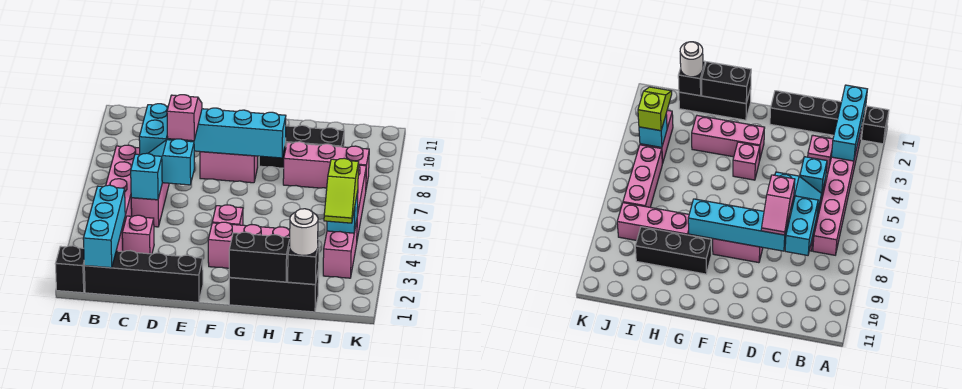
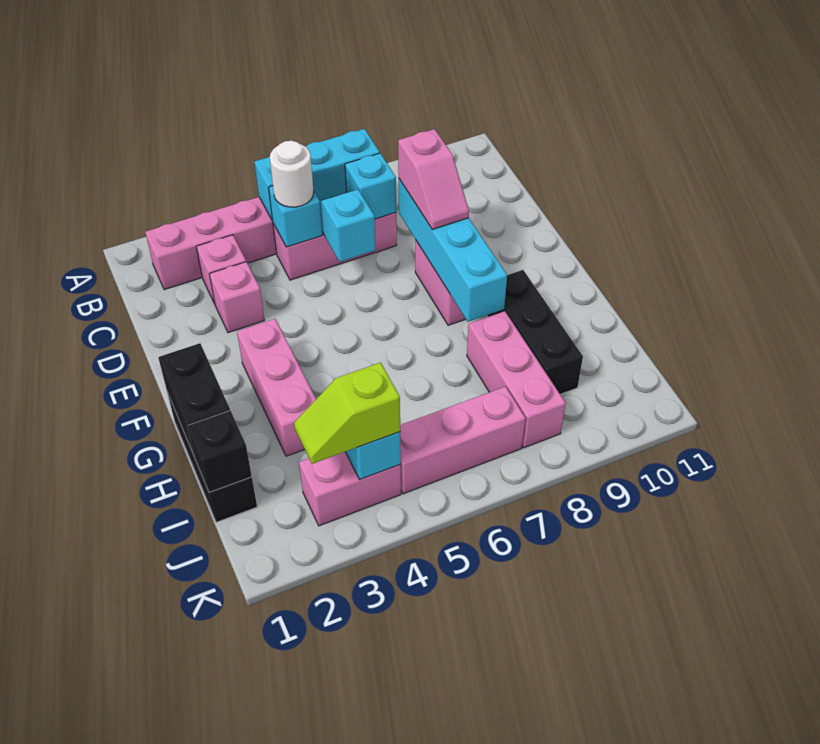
black 1x1 brick [55,246,85,293] -> none
black 1x4 brick [84,251,203,302] -> none
cyan 1x3 brick [83,185,125,268] -> cyan 1x3 brick moved to [255,129,380,221]
cyan 1x2 brick [139,104,172,155] -> cyan 1x1 brick [345,153,396,219]
pink 1x2 slope [167,95,202,141] -> pink 1x2 slope turned to [398,129,469,229]
pink 1x1 brick [212,205,243,225] -> pink 1x1 brick moved to [210,262,264,333]
white 1x1 round brick [290,209,318,256] -> white 1x1 round brick moved to [270,141,314,207]

